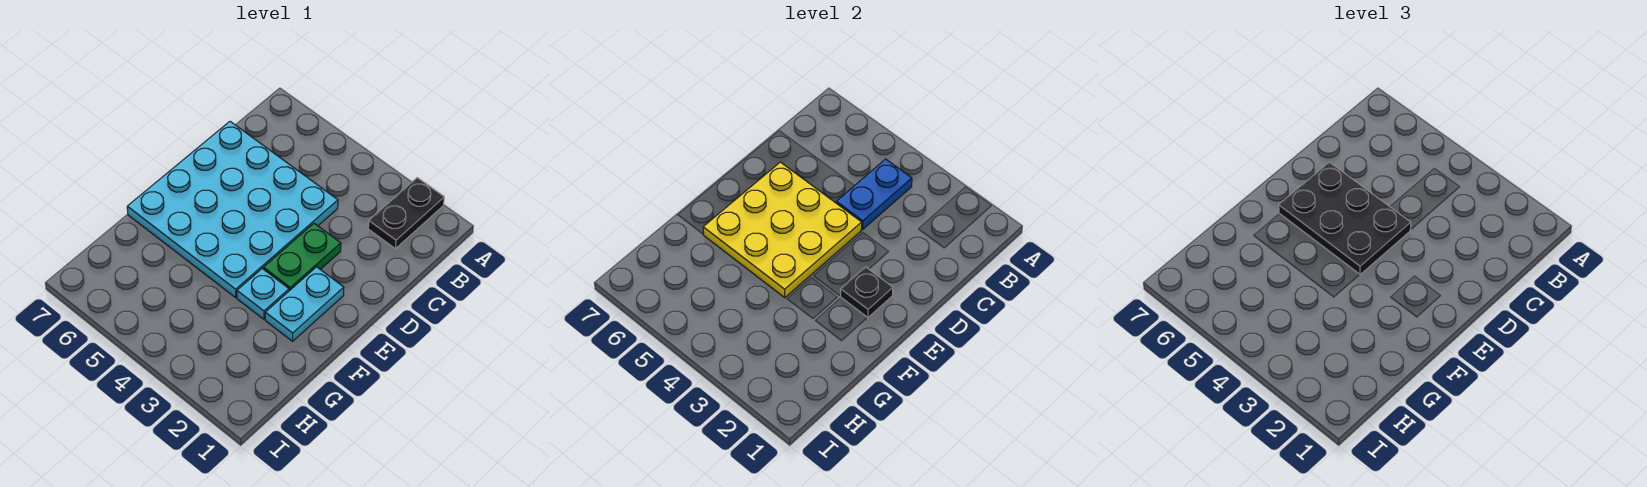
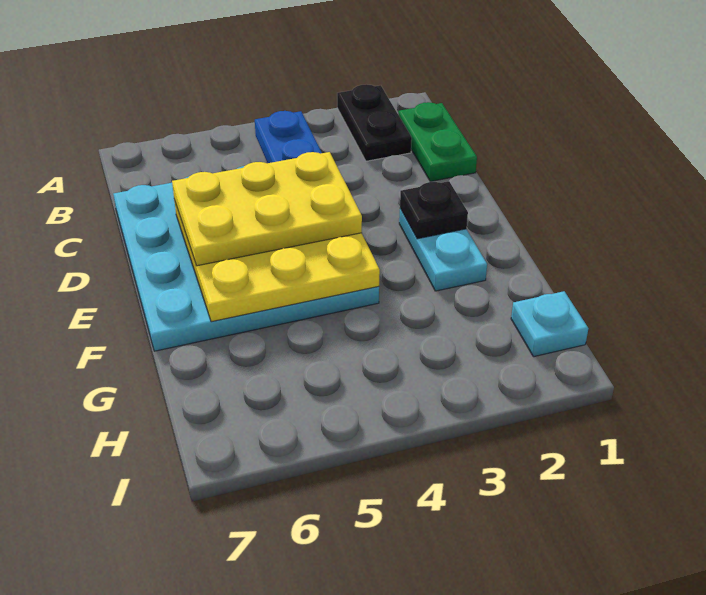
green 1x2 plate [263,223,341,291] -> green 1x2 plate moved to [398,102,477,181]
black 2x3 plate [1279,162,1411,275] -> yellow 2x3 plate [172,152,362,266]
cyan 1x1 plate [237,269,289,319] -> cyan 1x1 plate moved to [511,291,588,357]

